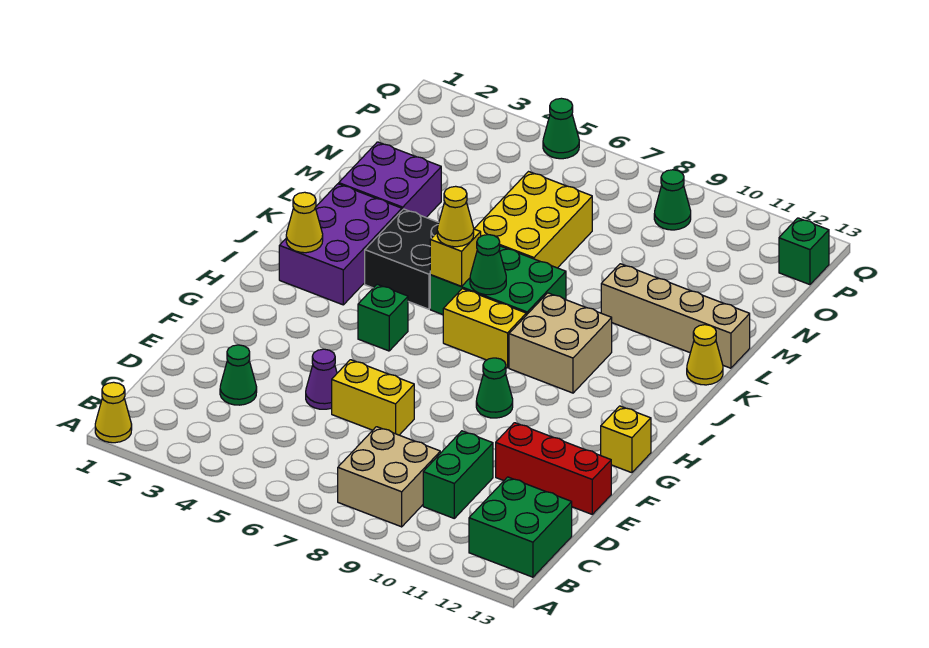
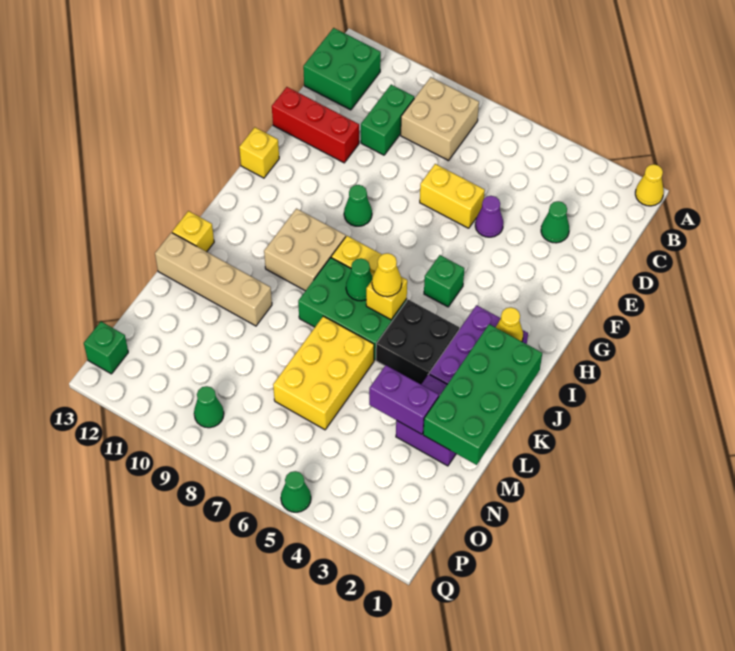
none -> green 2x4 brick [423,324,542,465]
yellow 1x1 cone [687,325,723,385] -> yellow 1x1 brick [172,211,214,252]
none -> purple 1x2 brick [369,365,439,434]

